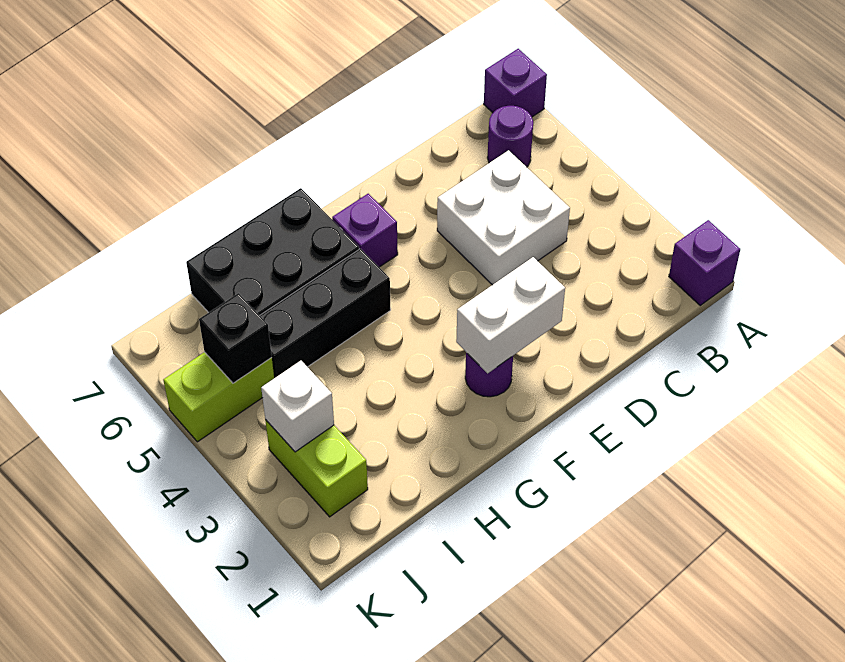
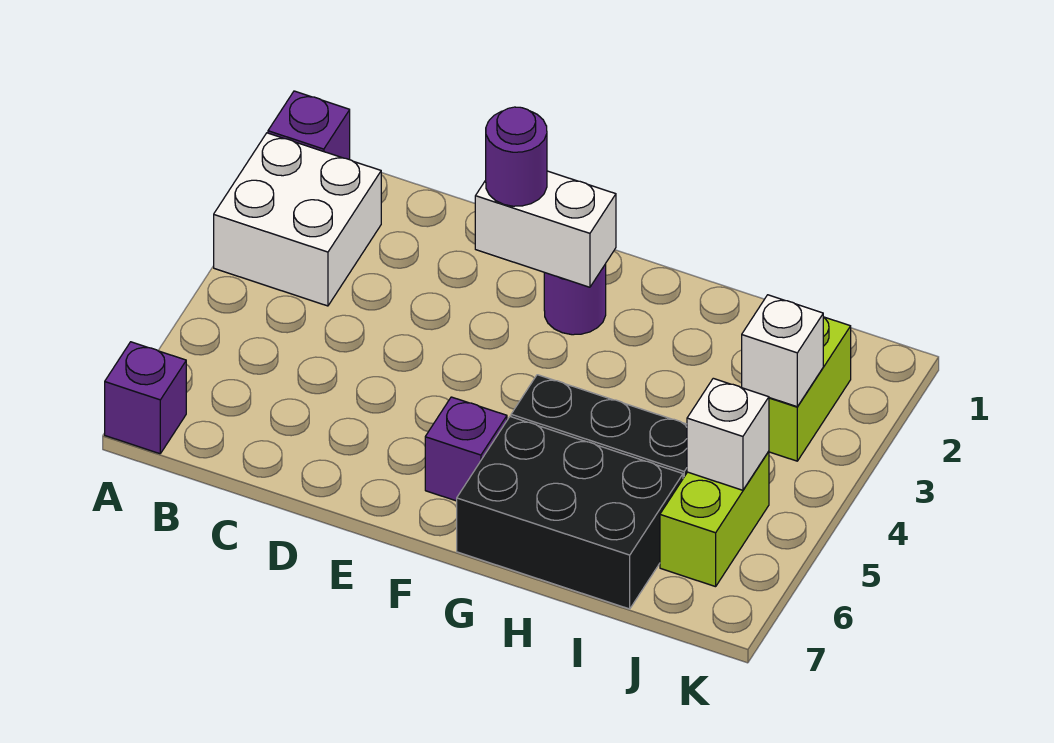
purple 1x1 round brick [487,106,533,167] -> purple 1x1 round brick moved to [486,107,547,206]
white 2x2 brick [437,150,570,285] -> white 2x2 brick moved to [214,133,381,306]
lime 1x2 brick [163,352,274,442] -> lime 1x2 brick turned to [660,451,769,587]
black 1x1 brick [199,293,272,383] -> white 1x1 brick [687,378,769,490]

